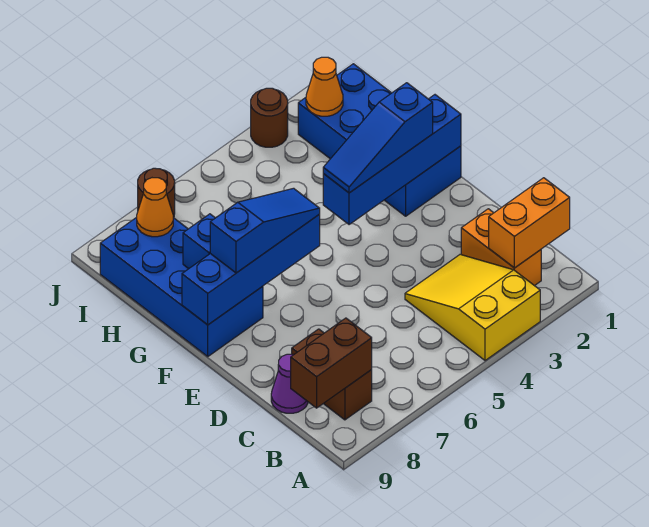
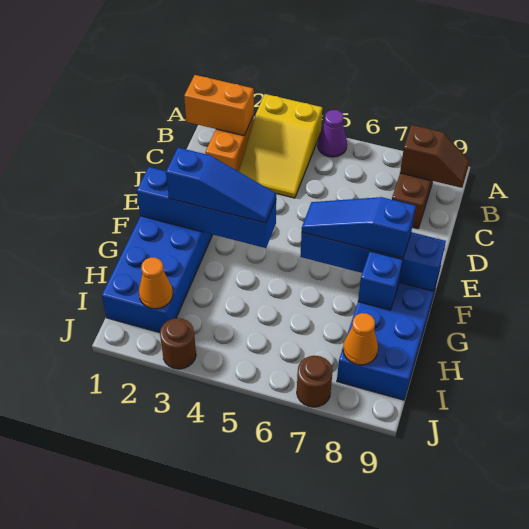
brown 1x2 brick [291,318,372,408] -> brown 1x2 slope [400,125,470,188]
purple 1x1 cone [271,354,308,413] -> purple 1x1 cone moved to [318,110,347,157]

